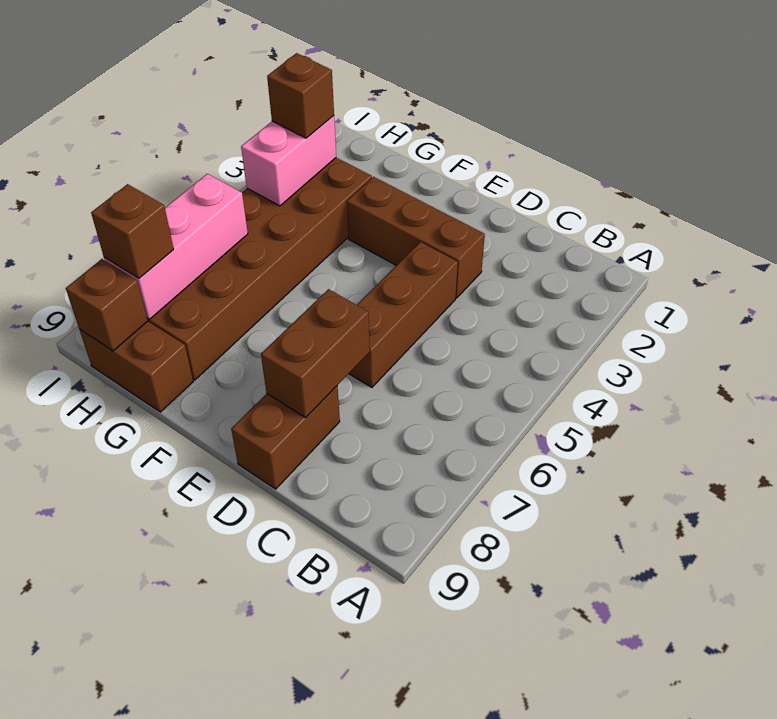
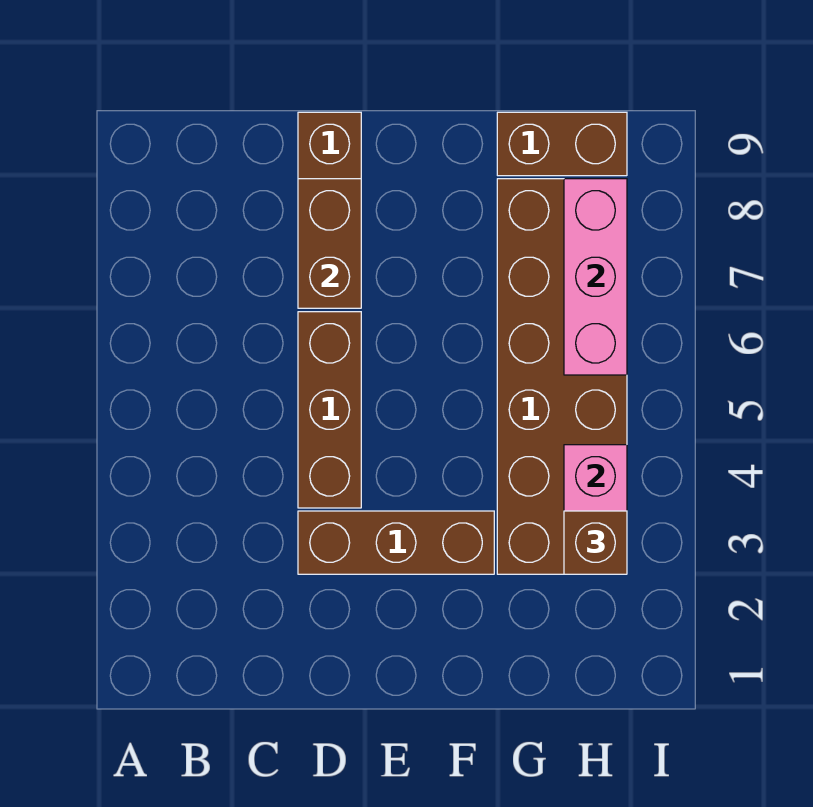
brown 1x1 brick [91,184,174,278] -> none
brown 1x1 brick [66,259,148,351] -> none

